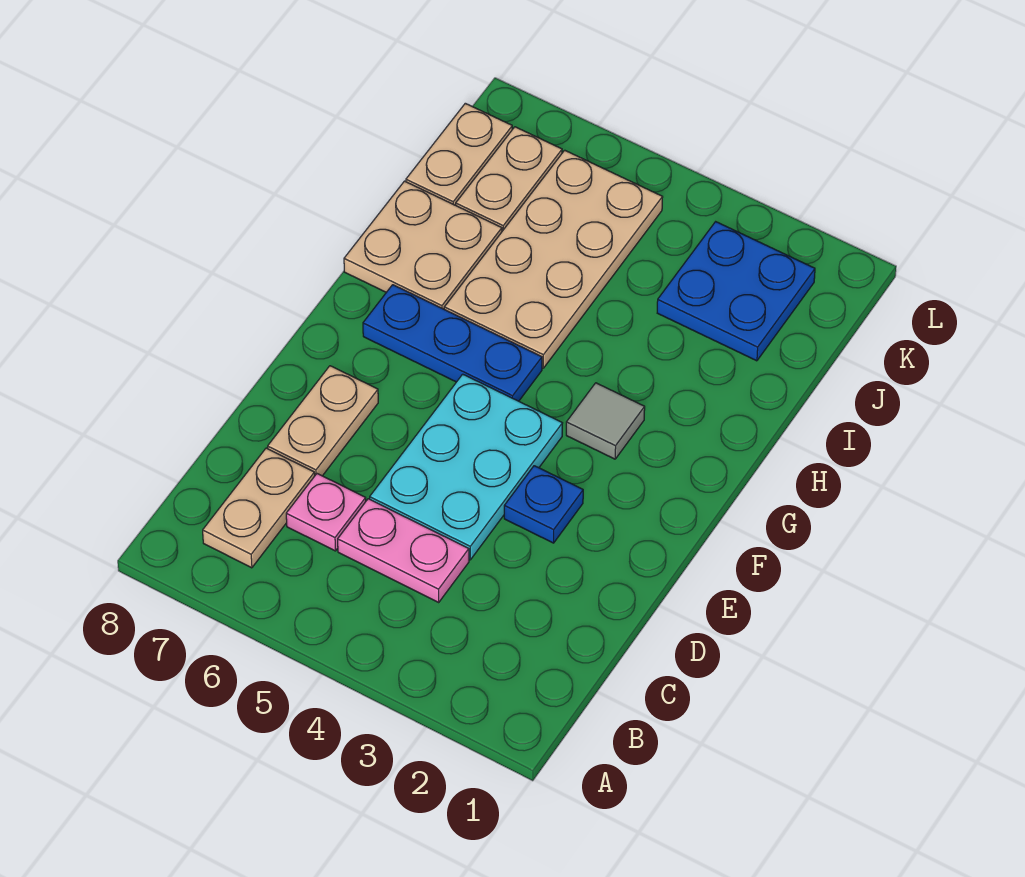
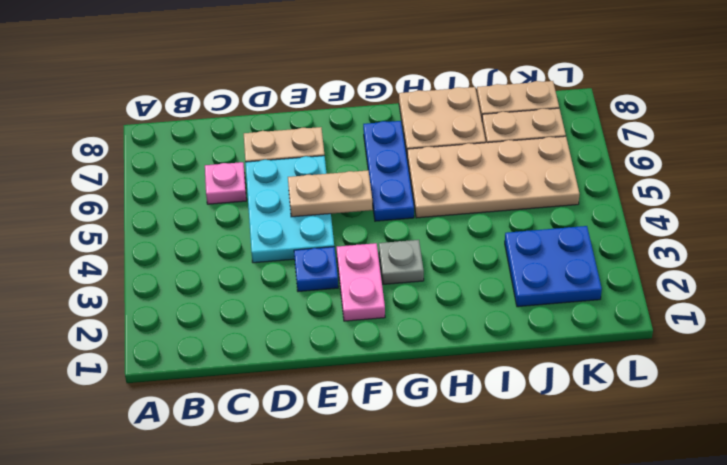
tan 1x2 plate [203,448,315,568] -> tan 1x2 plate moved to [288,170,373,217]
pink 1x2 plate [338,499,469,602] -> pink 1x2 plate moved to [337,243,385,321]
cyan 2x3 plate [370,374,562,560] -> cyan 2x3 plate turned to [245,156,334,263]
grey 1x1 tile [566,383,645,459] -> grey 1x1 plate [379,240,424,284]

